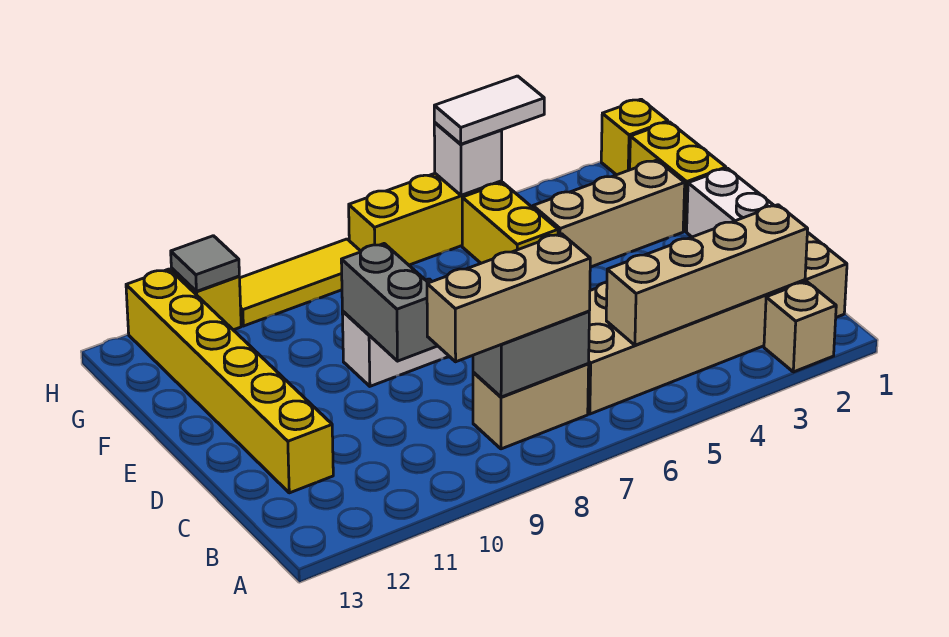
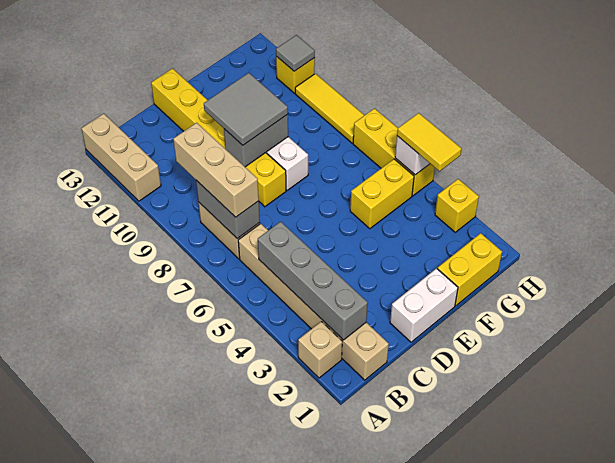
tan 2x6 brick [588,232,847,414] -> tan 1x6 brick [238,224,389,380]
tan 1x4 brick [606,205,808,345] -> grey 1x4 brick [258,222,368,340]
yellow 1x6 brick [126,269,333,493] -> yellow 1x6 brick turned to [151,69,286,207]
none -> grey 2x2 tile [204,73,288,145]
tan 1x3 brick [533,160,685,267] -> tan 1x3 brick moved to [81,114,161,201]
yellow 1x1 brick [601,99,668,175] -> yellow 1x1 brick moved to [435,179,479,232]
white 1x2 tile [434,76,544,144] -> yellow 1x2 tile [397,113,461,171]

